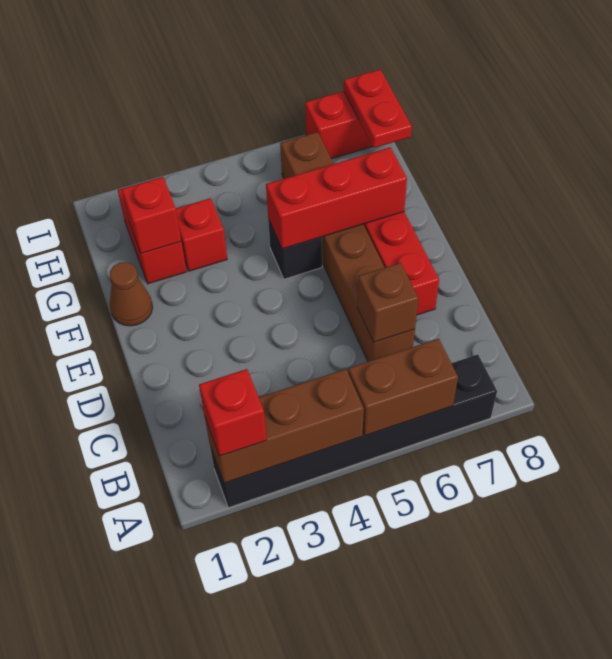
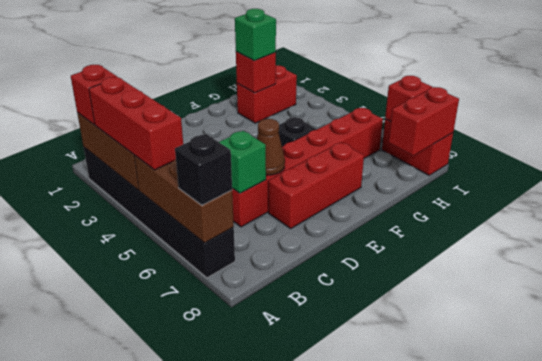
brown 1x2 brick [348,339,458,435] -> brown 1x3 brick [134,155,234,243]
none -> black 1x1 brick [175,134,233,205]
brown 1x6 brick [280,132,415,361] -> red 1x6 brick [232,108,383,227]
brown 1x1 brick [357,263,418,342] -> green 1x1 brick [219,131,266,193]
brown 1x1 cone [110,262,153,326] -> brown 1x1 cone moved to [257,119,285,175]
red 1x3 brick [266,147,407,249] -> red 1x3 brick moved to [89,77,183,170]
none -> green 1x1 brick [235,9,276,61]
red 1x1 brick [176,198,227,271] -> red 1x1 brick moved to [385,76,432,121]
red 1x2 plate [344,70,412,148] -> red 1x2 brick [389,87,459,155]

